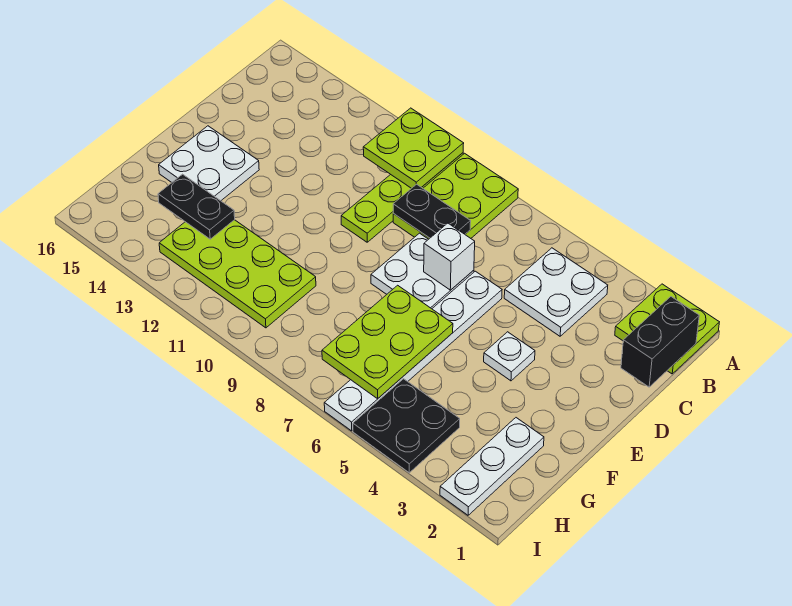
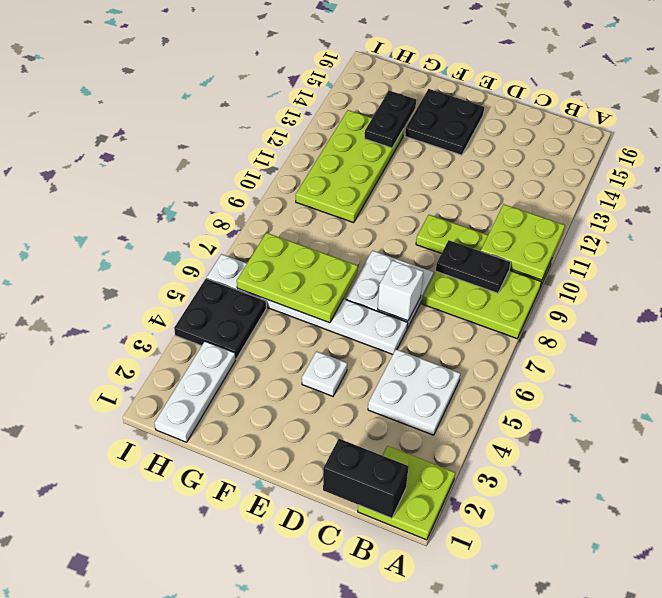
black 1x2 plate [393,184,471,238] -> black 1x2 plate turned to [436,240,511,293]
white 2x2 plate [159,126,259,201] -> black 2x2 plate [405,89,484,155]
white 1x3 plate [440,418,544,515] -> white 1x3 plate turned to [155,341,236,442]

